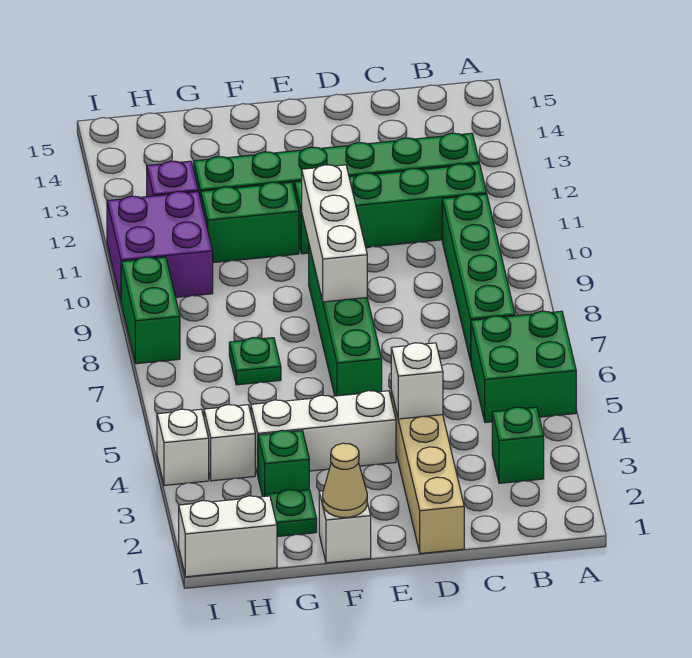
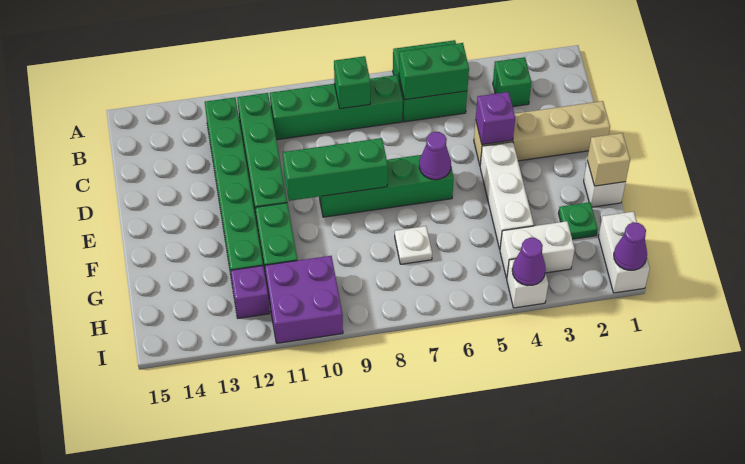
white 1x1 brick [391,343,443,419] -> purple 1x1 brick [476,92,515,145]
none -> purple 1x1 cone [419,132,451,180]
white 1x3 brick [302,165,367,302] -> green 1x3 brick [283,138,388,201]
tan 1x1 cone [323,443,367,517] -> tan 1x1 brick [587,133,630,186]
green 1x1 brick [258,430,309,497] -> green 1x1 brick moved to [334,56,370,109]
green 1x1 plate [229,338,281,385] -> white 1x1 plate [395,226,432,264]
white 1x1 brick [204,405,255,481] -> white 1x2 brick [500,221,575,278]
none -> purple 1x1 cone [614,223,647,270]
none -> purple 1x1 cone [512,238,546,286]
green 1x2 brick [121,257,180,364] -> green 1x2 brick moved to [399,43,469,100]

